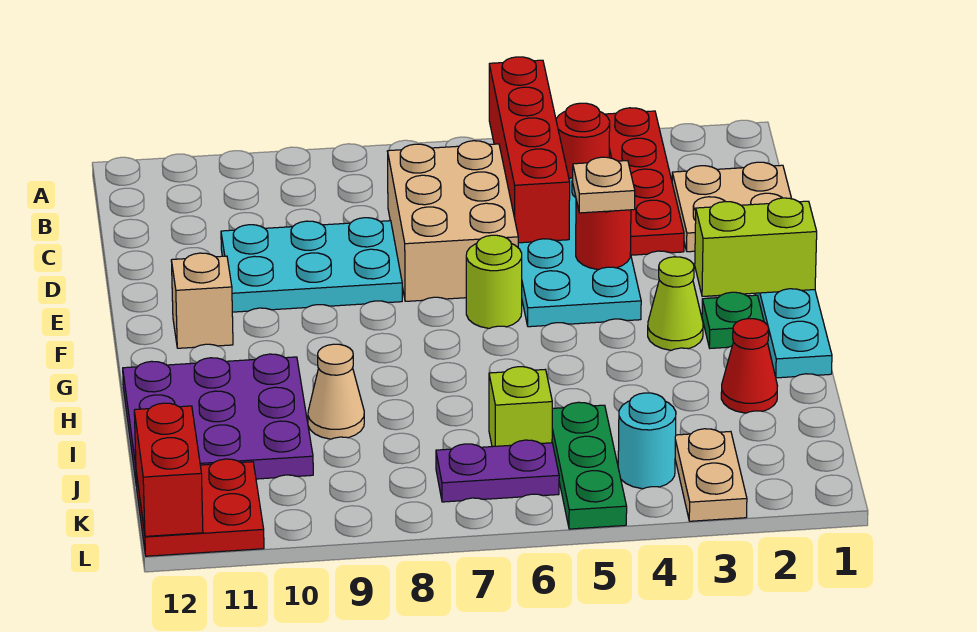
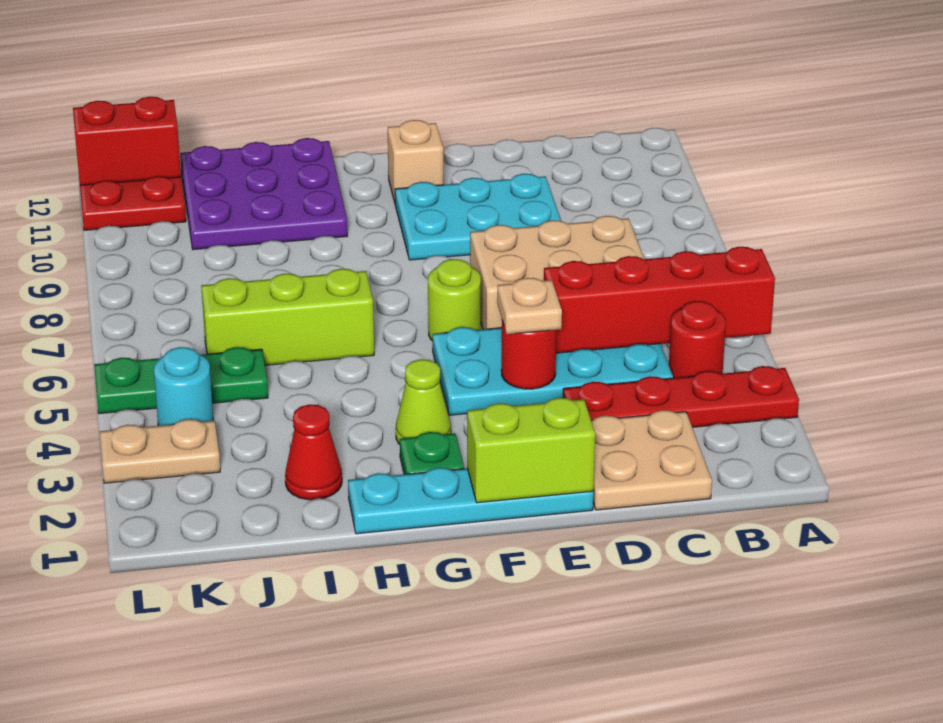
cyan 2x3 plate [221,218,402,312] -> cyan 2x3 plate turned to [395,174,561,260]
lime 1x2 brick [695,198,817,296] -> lime 1x2 brick turned to [467,398,595,503]
tan 1x1 cone [308,344,364,439] -> none
lime 1x1 brick [489,367,552,447] -> lime 1x3 brick [201,269,374,365]
purple 1x2 plate [436,440,559,502] -> none

